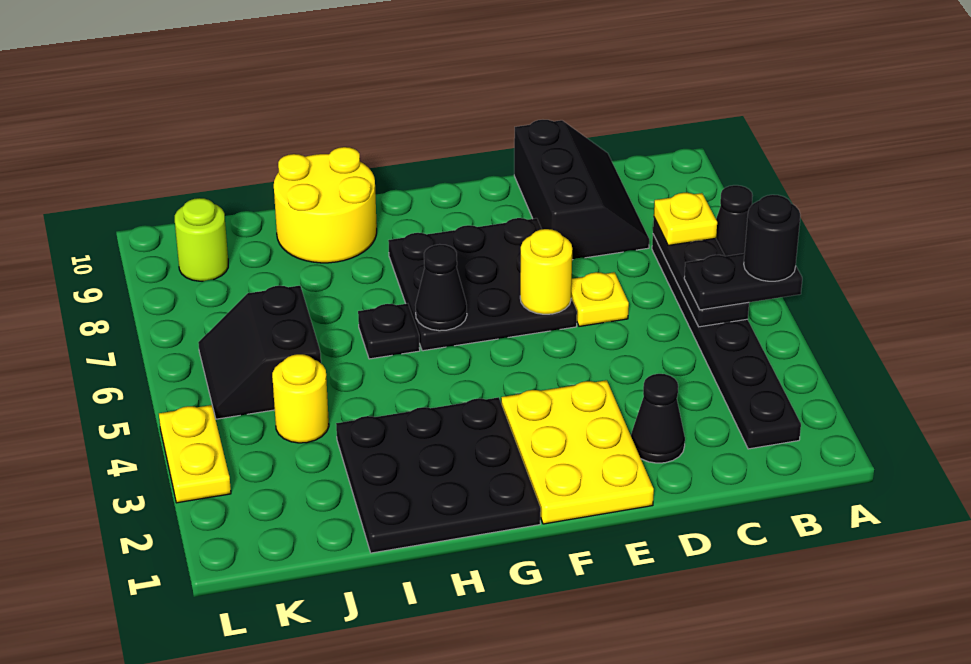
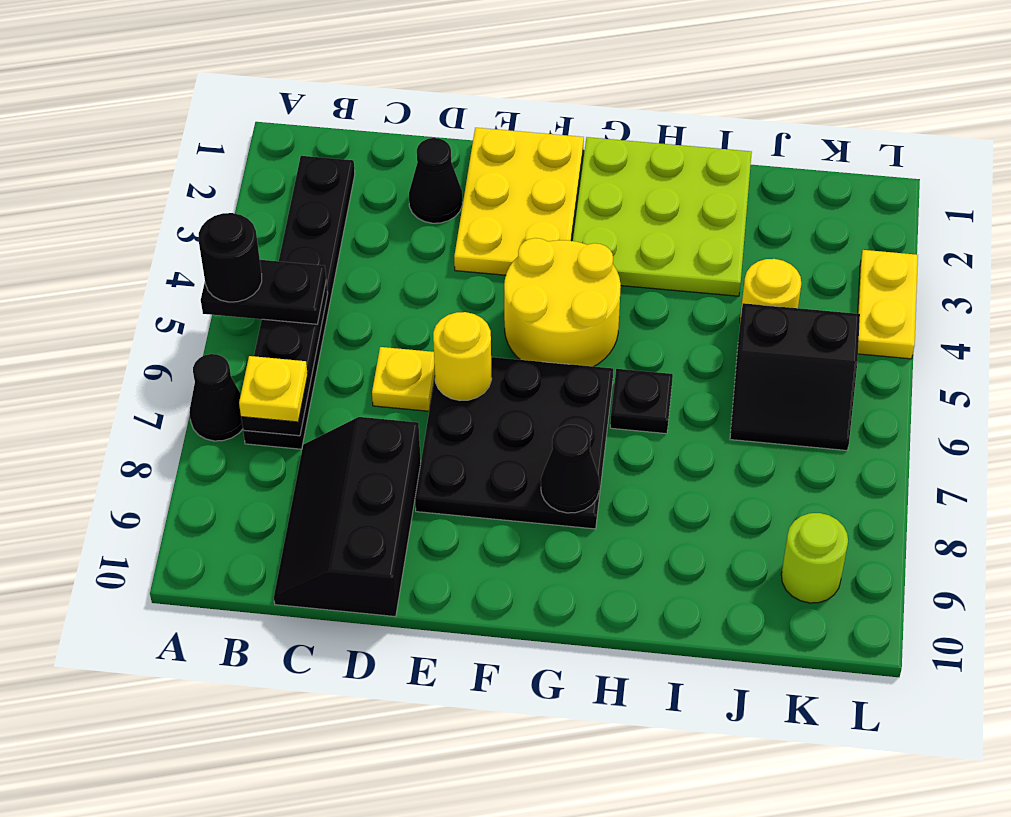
black 3x3 plate [336,397,541,553] -> lime 3x3 plate [573,137,752,296]
black 1x1 cone [416,244,467,331] -> black 1x1 cone moved to [541,425,599,513]
yellow 2x2 round brick [274,147,377,263] -> yellow 2x2 round brick moved to [504,238,621,367]
black 2x2 slope [198,286,321,419] -> black 2x2 slope turned to [730,303,860,450]

